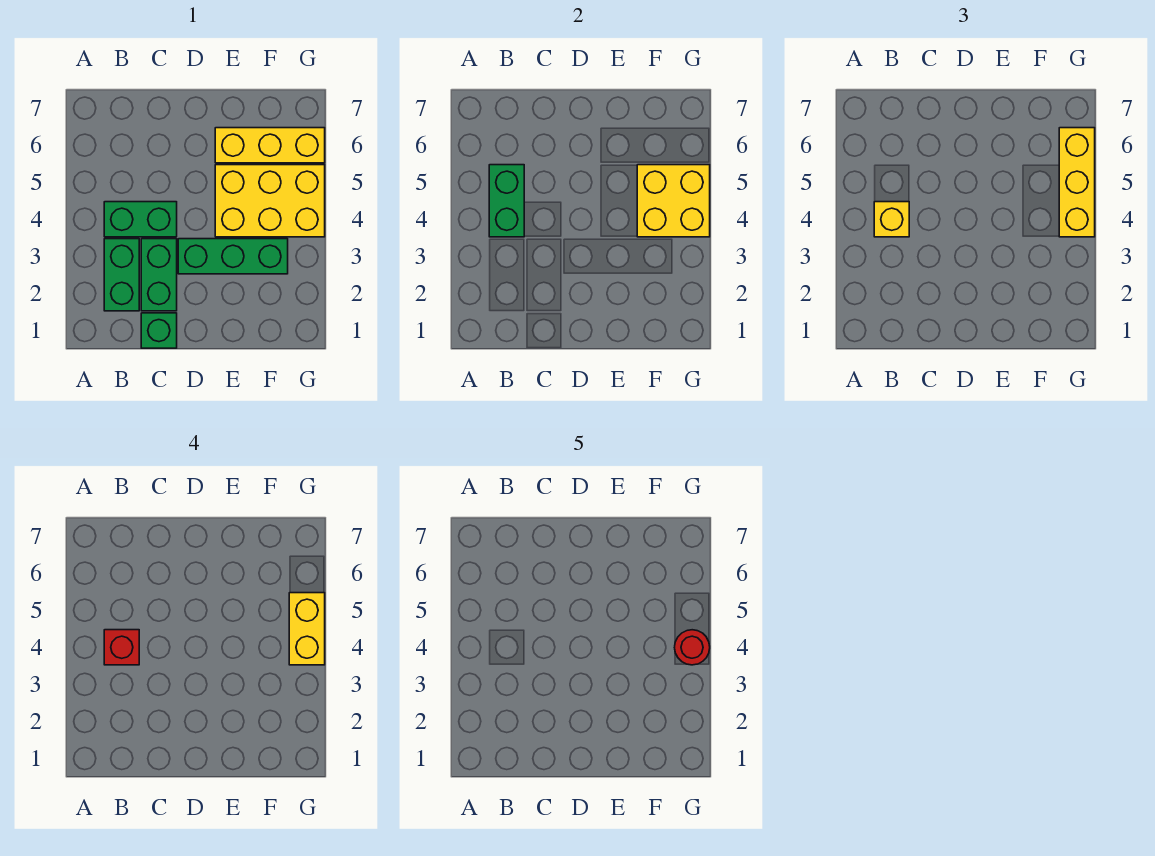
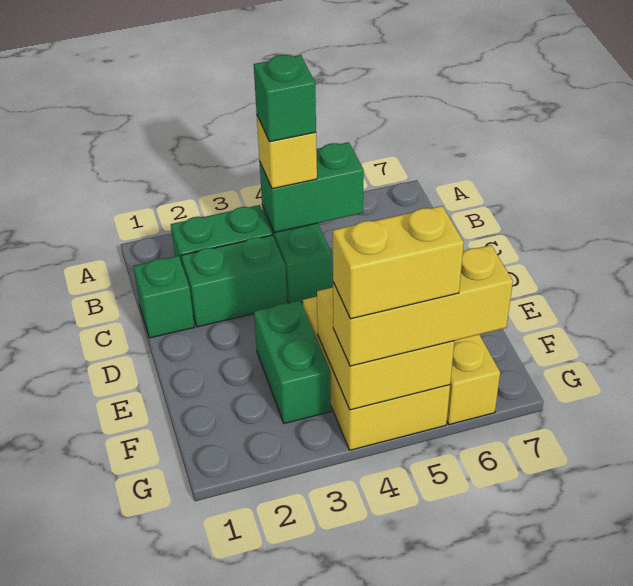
red 1x1 brick [104,630,139,665] -> green 1x1 brick [254,55,316,142]
green 1x3 brick [178,239,288,274] -> green 1x2 brick [254,301,331,423]
red 1x1 round brick [675,630,710,665] -> none

